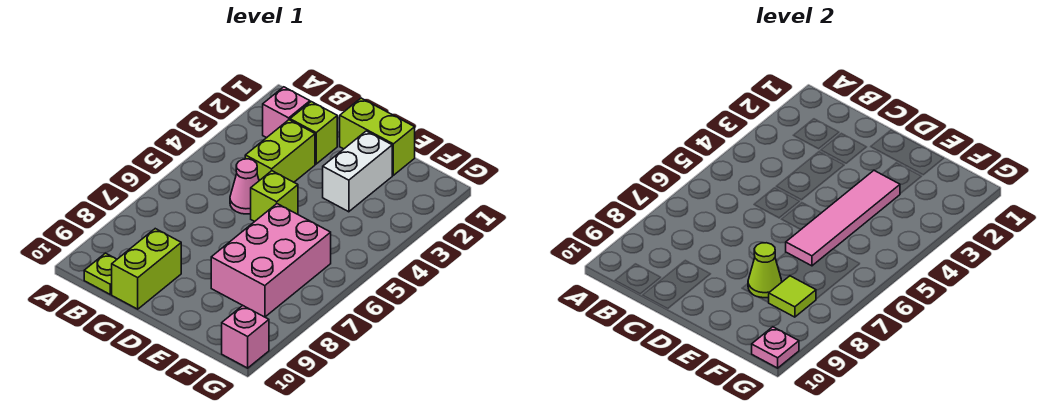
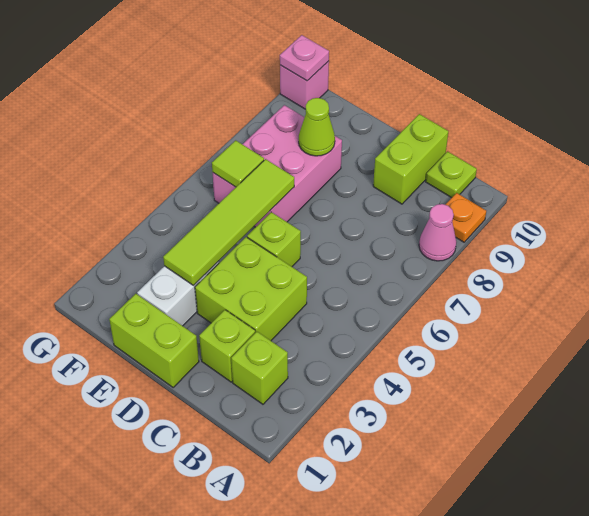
none -> orange 1x1 plate [446,193,486,242]
pink 1x1 brick [263,87,310,138] -> lime 1x1 brick [231,332,288,404]
lime 1x2 brick [245,120,315,182] -> lime 2x2 brick [195,237,307,341]
pink 1x1 cone [230,159,259,214] -> pink 1x1 cone moved to [419,204,456,261]
pink 1x4 tile [786,171,900,266] -> lime 1x4 tile [163,159,294,285]
lime 1x1 tile [768,276,816,317] -> lime 1x1 tile moved to [212,140,264,187]

